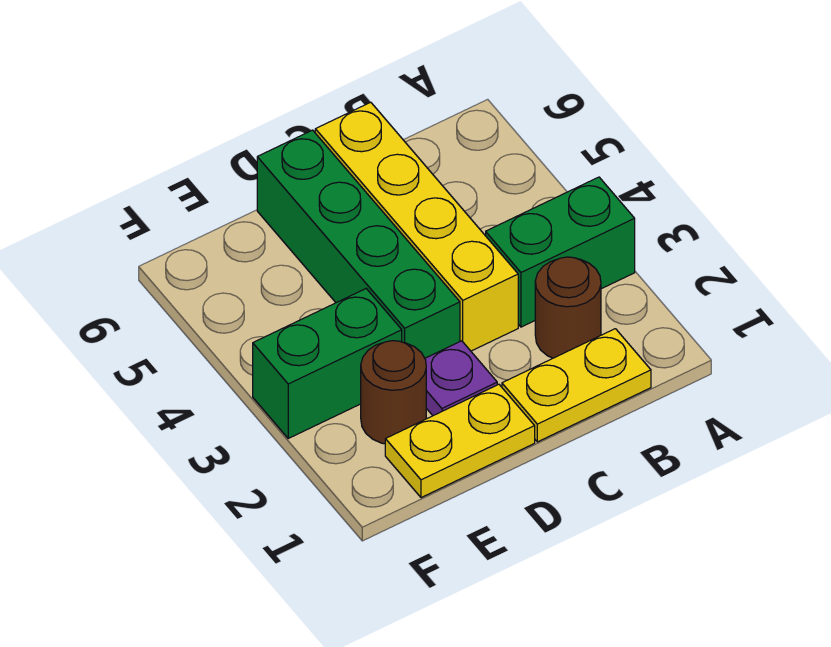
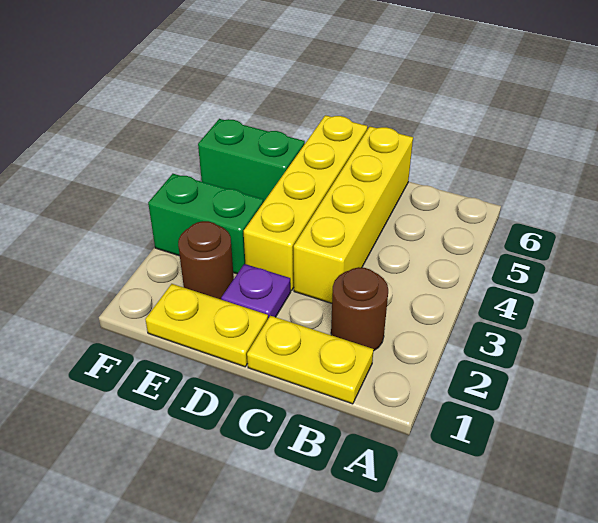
green 1x2 brick [486,177,635,327] -> green 1x2 brick moved to [198,119,305,202]
green 1x4 brick [257,130,460,358] -> yellow 1x4 brick [244,115,367,291]

